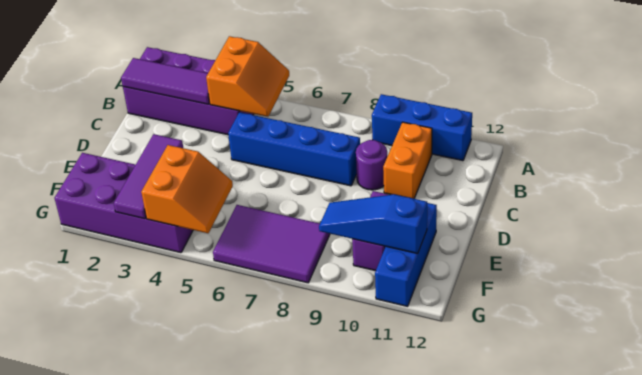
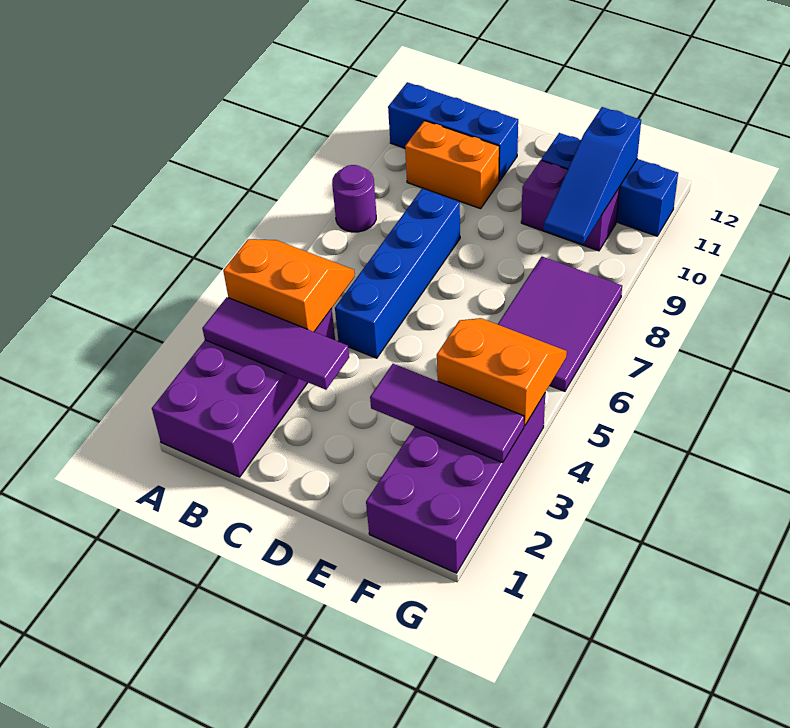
blue 1x3 brick [372,94,472,161] -> blue 1x3 brick turned to [388,82,518,181]
purple 1x3 tile [121,58,210,104] -> purple 1x3 tile turned to [202,297,349,390]
purple 1x1 round brick [356,140,387,190] -> purple 1x1 round brick moved to [332,165,376,232]

